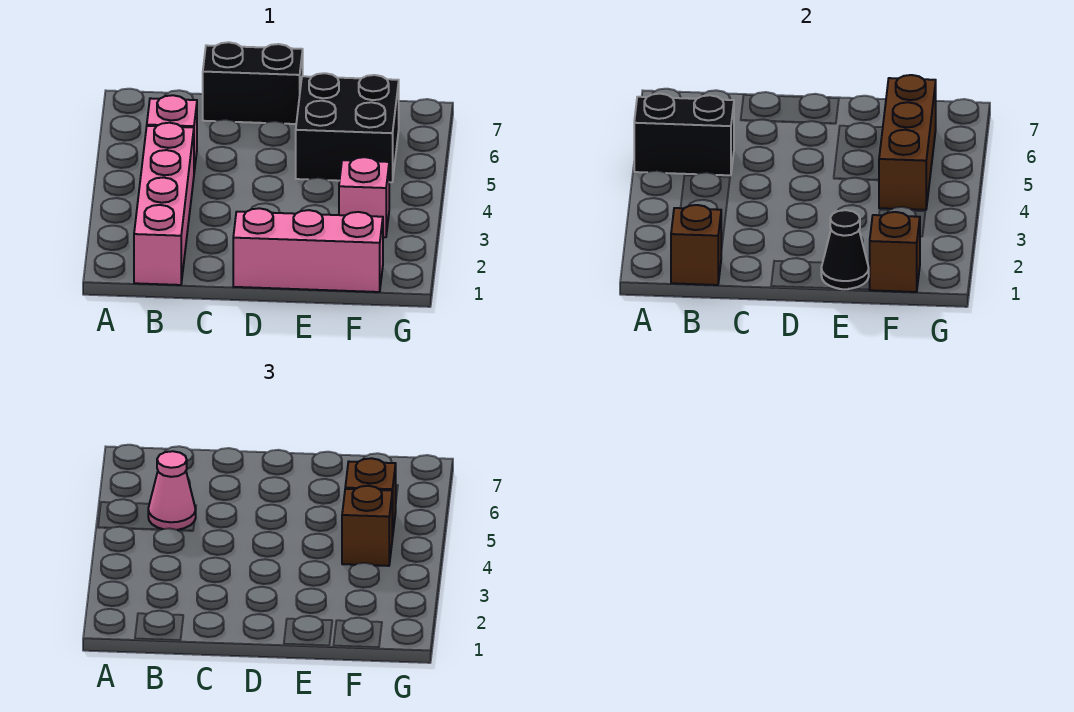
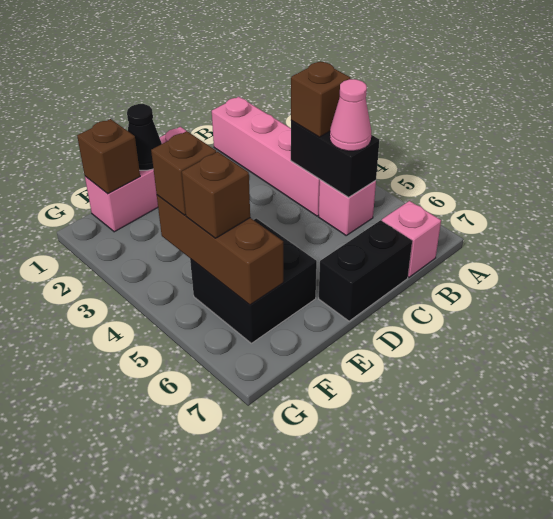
black 1x2 brick [634,94,734,175] -> black 1x2 brick turned to [291,121,380,198]
brown 1x1 brick [671,205,721,285] -> brown 1x1 brick moved to [291,61,350,137]
pink 1x1 brick [339,157,389,237] -> pink 1x1 brick moved to [382,201,441,277]

